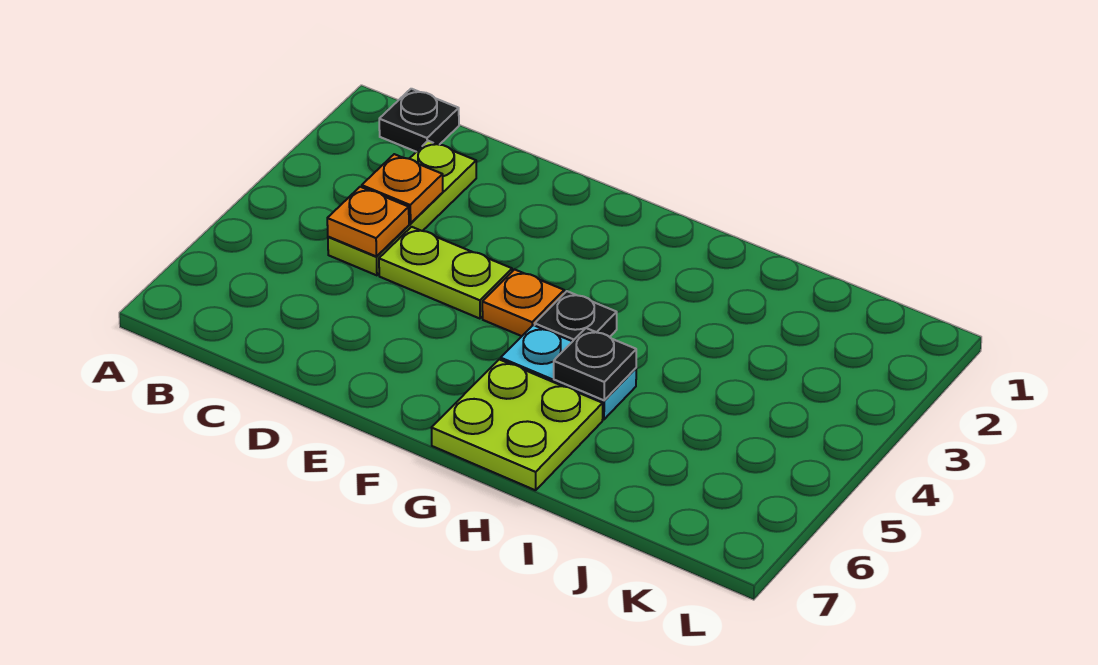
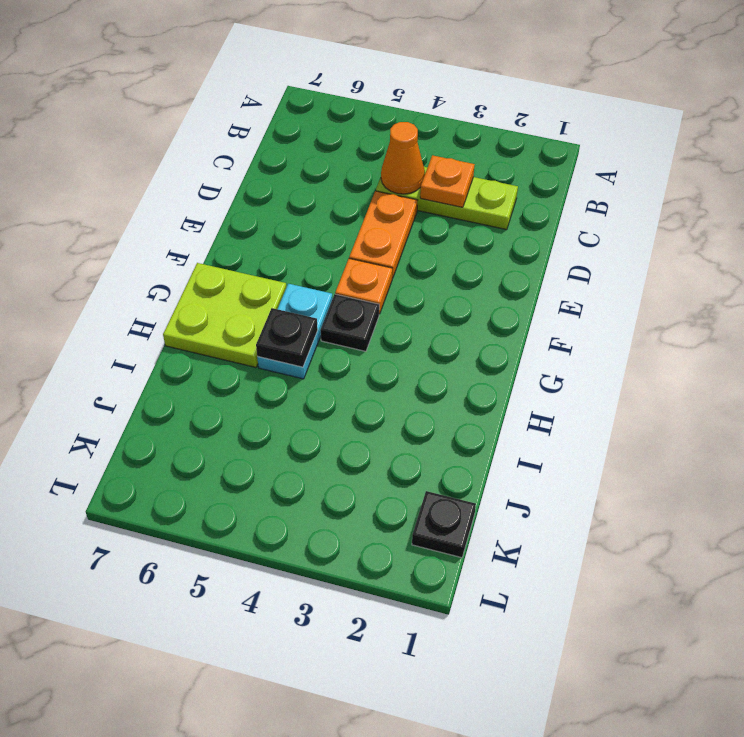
black 1x1 plate [379,89,459,152] -> black 1x1 plate moved to [412,491,476,558]
orange 1x1 plate [327,187,409,256] -> orange 1x1 cone [381,122,425,194]
lime 1x2 plate [379,227,512,319] -> orange 1x2 plate [349,191,417,278]

